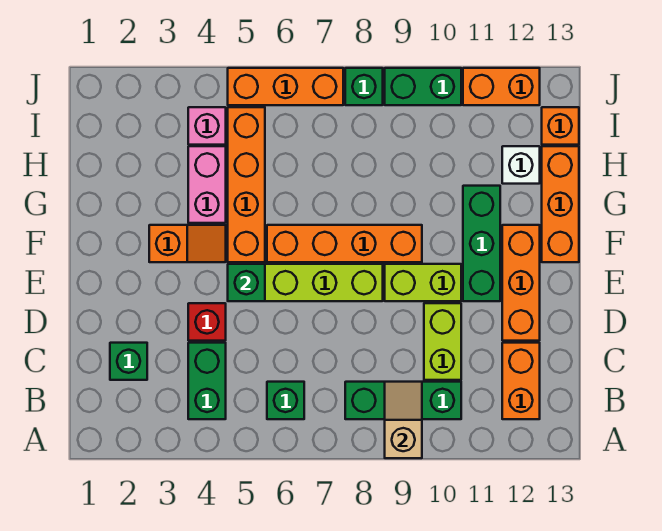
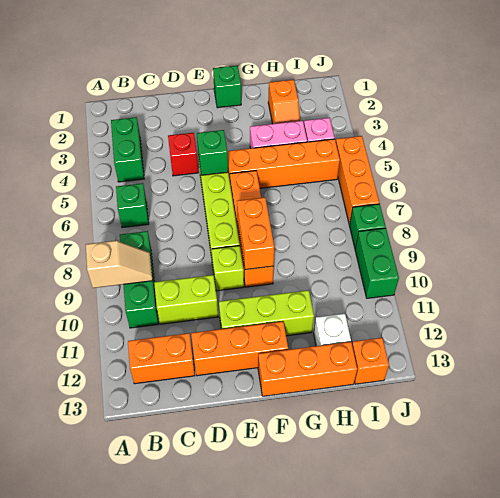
green 1x2 brick [188,343,226,419] -> green 1x2 brick turned to [111,117,144,182]
green 1x1 brick [110,343,147,380] -> green 1x1 brick moved to [213,66,241,108]
lime 1x2 brick [385,264,461,301] -> lime 1x1 brick [212,246,244,291]
green 1x3 brick [463,186,500,301] -> lime 1x3 brick [219,290,314,336]
orange 1x2 slope [149,225,226,262] -> orange 1x2 slope moved to [268,80,300,124]
orange 1x2 brick [463,68,540,105] -> orange 1x2 brick moved to [237,197,274,270]

